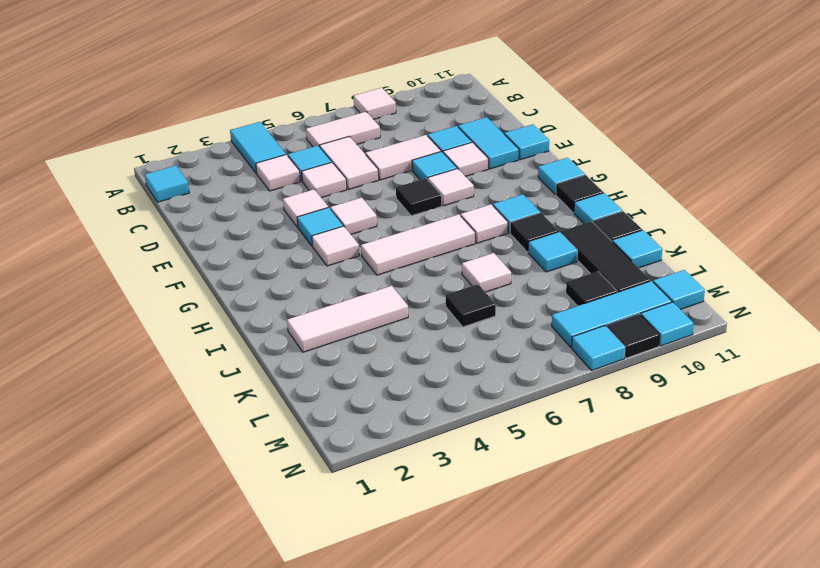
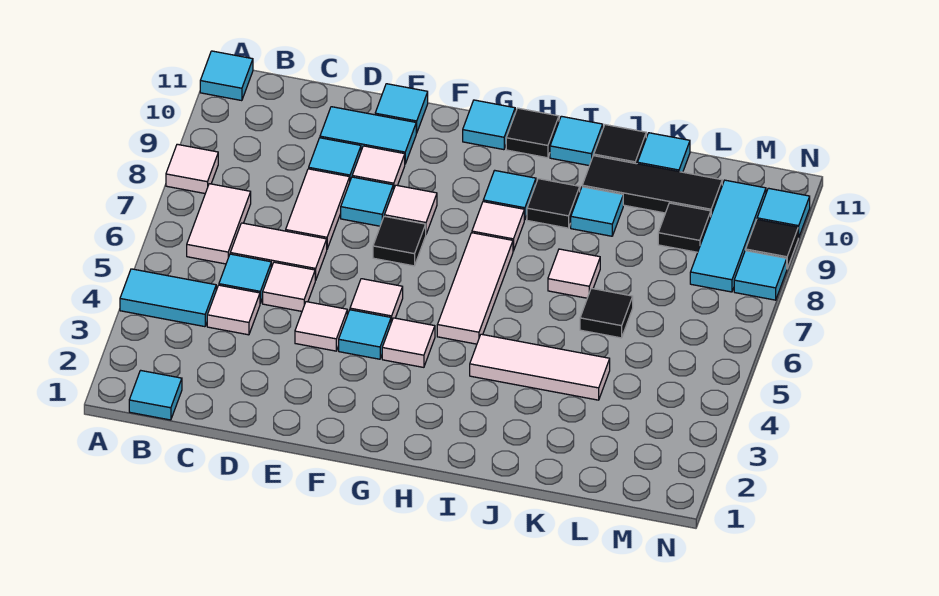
white 1x3 tile [287,286,408,352] -> white 1x3 tile turned to [470,334,610,400]
cyan 1x1 tile [653,270,705,309] -> cyan 1x1 tile moved to [200,51,253,101]

